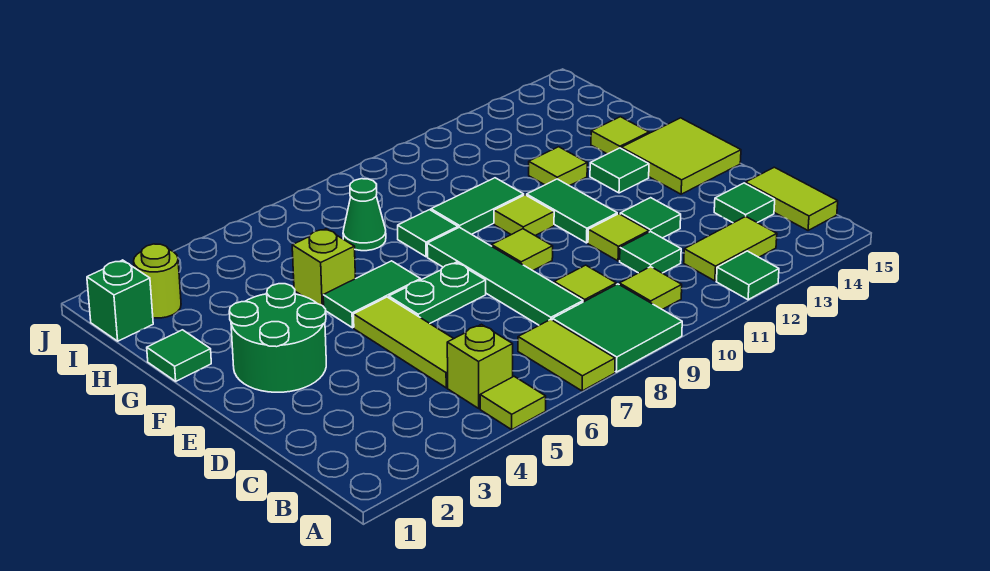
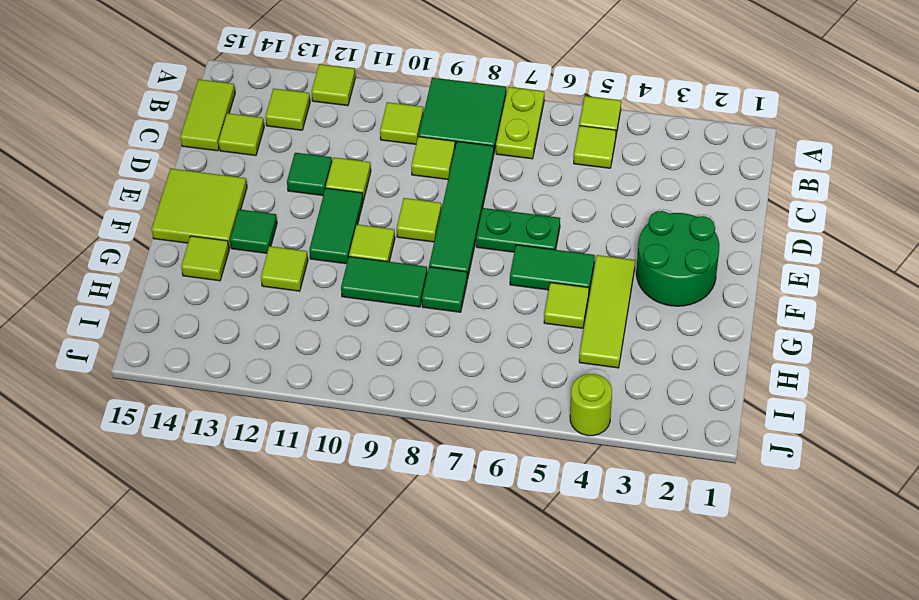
lime 1x2 tile [518,319,615,391] -> lime 1x2 plate [496,87,544,159]
green 1x1 tile [716,251,779,300] -> lime 1x1 tile [311,64,355,106]
lime 1x1 brick [447,324,513,408] -> lime 1x1 tile [574,126,616,168]
lime 1x2 tile [684,216,777,281] -> lime 1x1 tile [265,89,310,130]
lime 1x3 tile [354,297,454,388] -> lime 1x3 tile moved to [579,255,635,368]
green 1x1 tile [620,232,681,273] -> none
green 1x1 tile [714,183,775,223] -> lime 1x1 tile [219,113,264,156]
green 1x1 tile [147,330,211,381] -> none
lime 1x1 brick [292,229,355,307] -> lime 1x1 tile [544,283,589,328]
green 1x1 cone [343,179,386,251] -> none
green 1x1 brick [87,260,153,341] -> none
lime 1x1 round brick [134,244,181,318] -> lime 1x1 round brick moved to [570,374,612,436]

